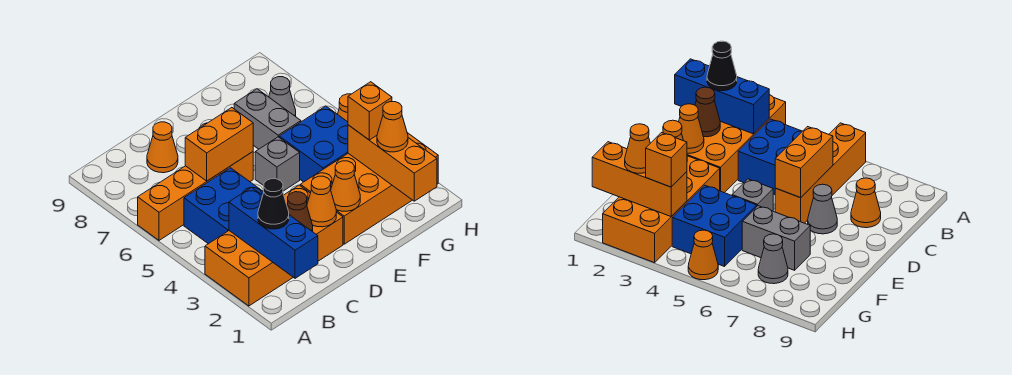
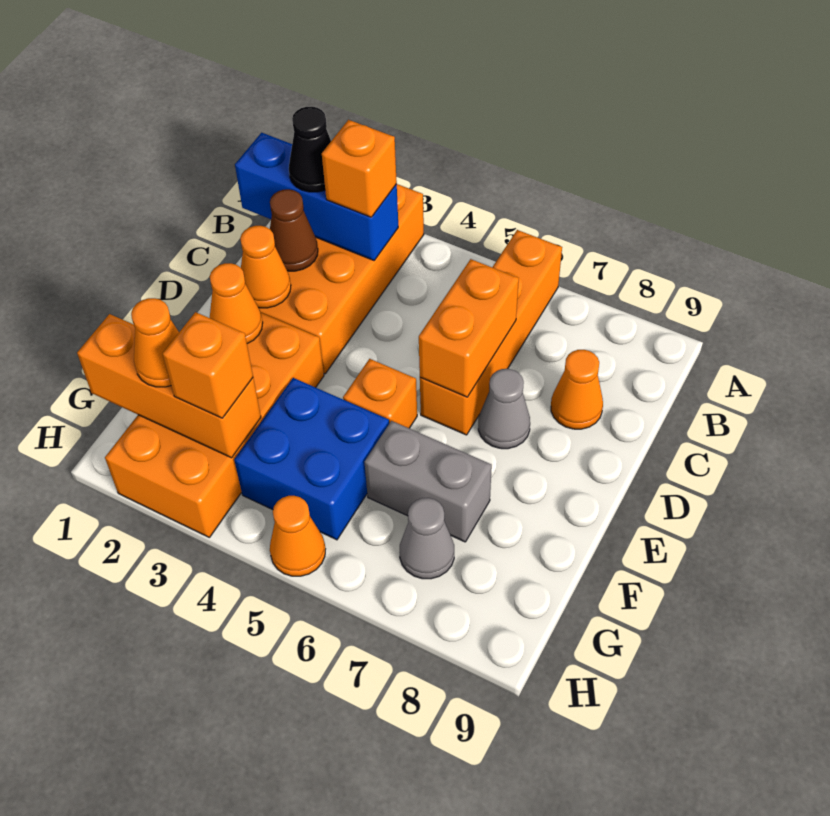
none -> orange 1x1 brick [322,120,397,217]
blue 2x2 brick [184,168,264,244] -> none
grey 1x1 brick [255,137,300,191] -> orange 1x1 brick [343,359,417,428]

